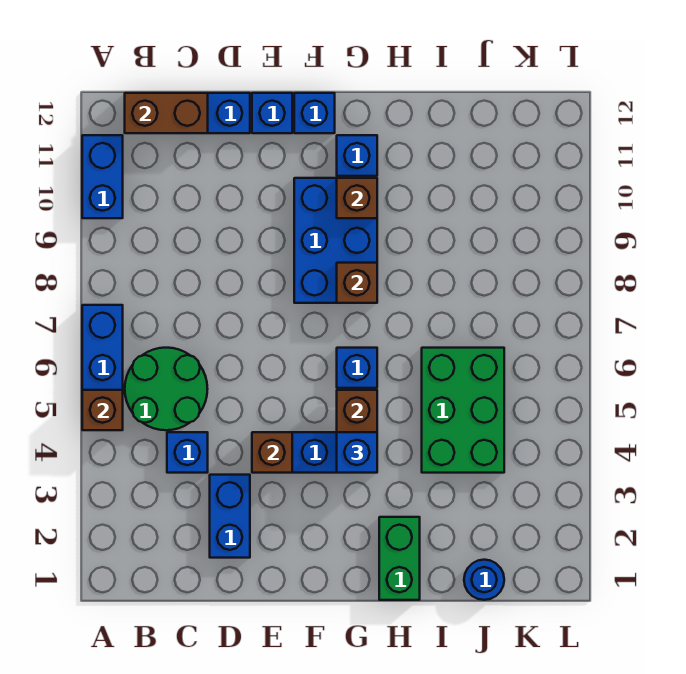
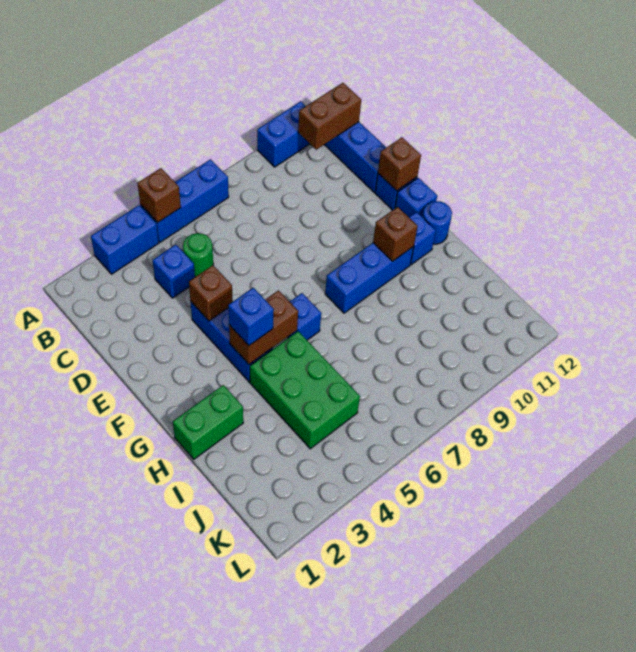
green 2x2 round brick [125,348,207,430] -> green 1x1 round brick [183,233,213,277]
brown 1x2 brick [125,93,208,133] -> brown 1x2 brick turned to [298,83,361,150]
blue 1x2 brick [210,475,250,558] -> blue 1x2 brick moved to [91,205,159,274]
blue 2x3 brick [294,178,377,303] -> blue 1x3 brick [325,243,414,313]
brown 1x1 brick [337,263,377,303] -> brown 1x1 brick moved to [378,137,421,191]
green 2x3 brick [422,348,504,473] -> green 2x3 brick turned to [250,331,360,449]
blue 1x1 round brick [464,560,504,600] -> blue 1x1 round brick moved to [423,201,452,244]

